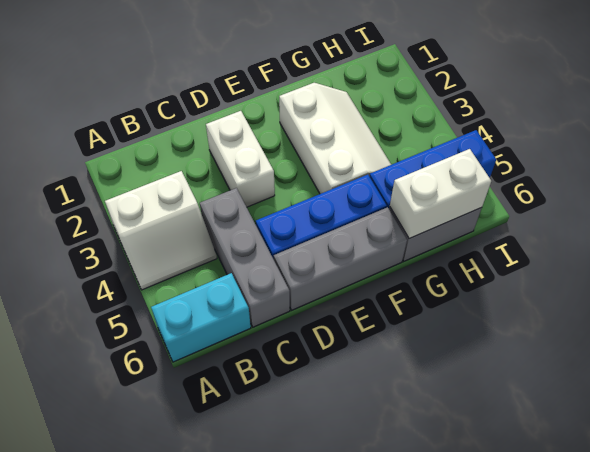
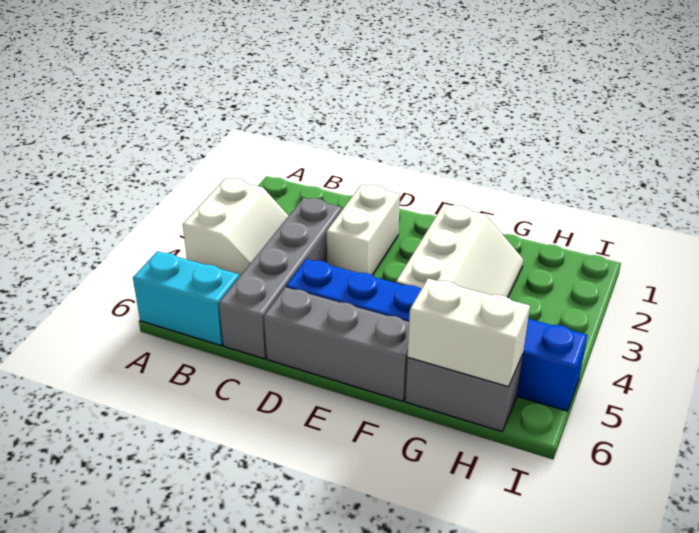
white 2x2 slope [105,171,217,290] -> white 2x2 slope turned to [183,178,288,277]
grey 1x3 brick [200,188,290,327] -> grey 1x4 brick [219,198,342,359]

